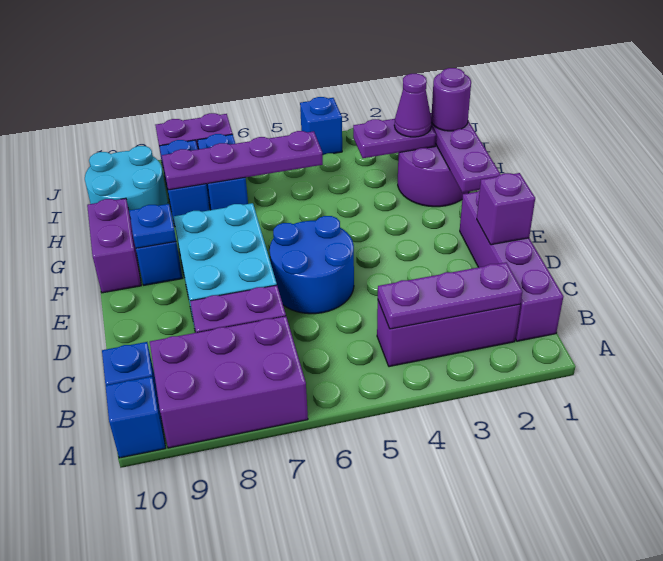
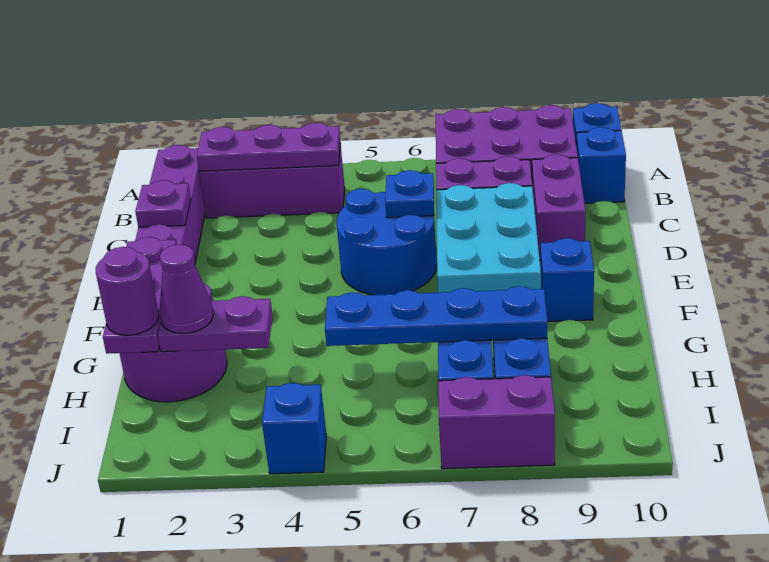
purple 1x1 brick [477,173,535,245] -> purple 1x1 plate [135,180,191,227]
blue 1x1 plate [129,204,176,248] -> blue 1x1 plate moved to [385,170,434,218]
purple 1x2 brick [87,198,141,293] -> purple 1x2 brick moved to [532,154,586,261]
purple 1x4 plate [162,131,323,190] -> blue 1x4 plate [325,286,547,346]
cyan 2x2 round brick [85,146,168,214] -> none

